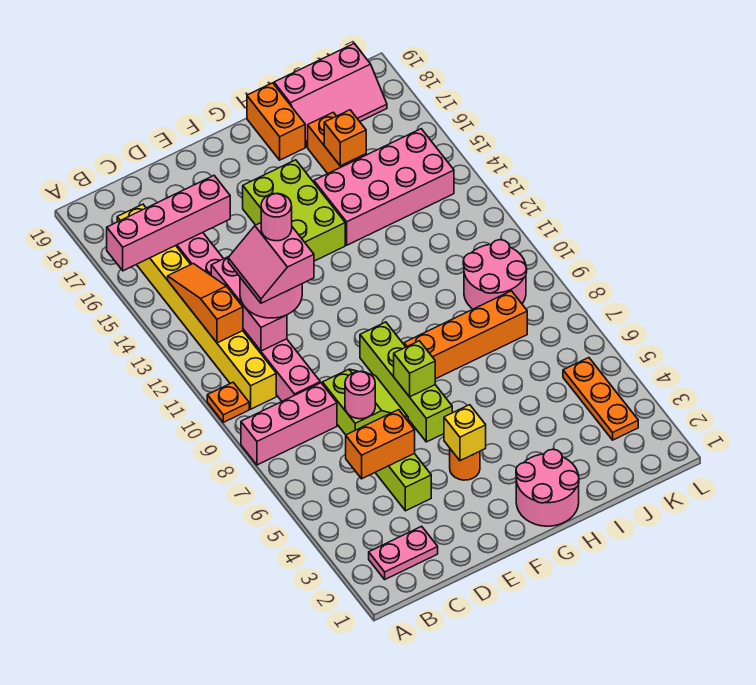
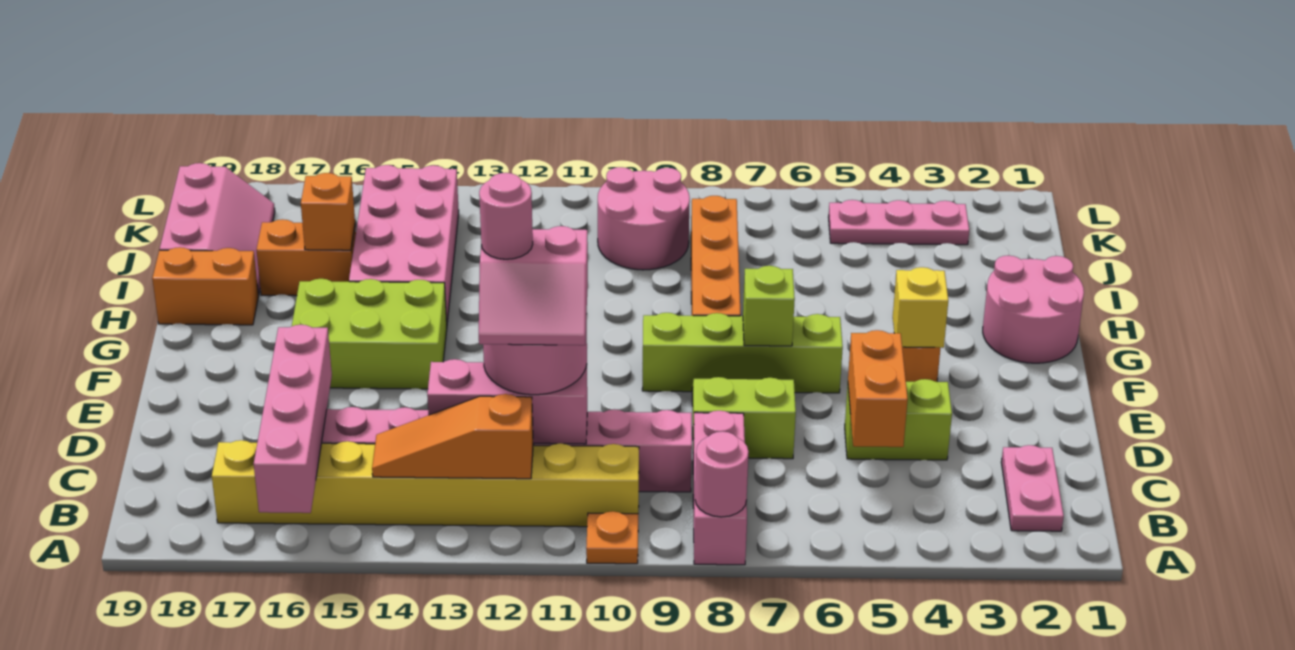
pink 1x1 round brick [345,371,375,419] -> pink 1x1 round brick moved to [695,431,748,517]
orange 1x3 plate [563,358,638,440] -> pink 1x3 plate [829,200,969,245]

